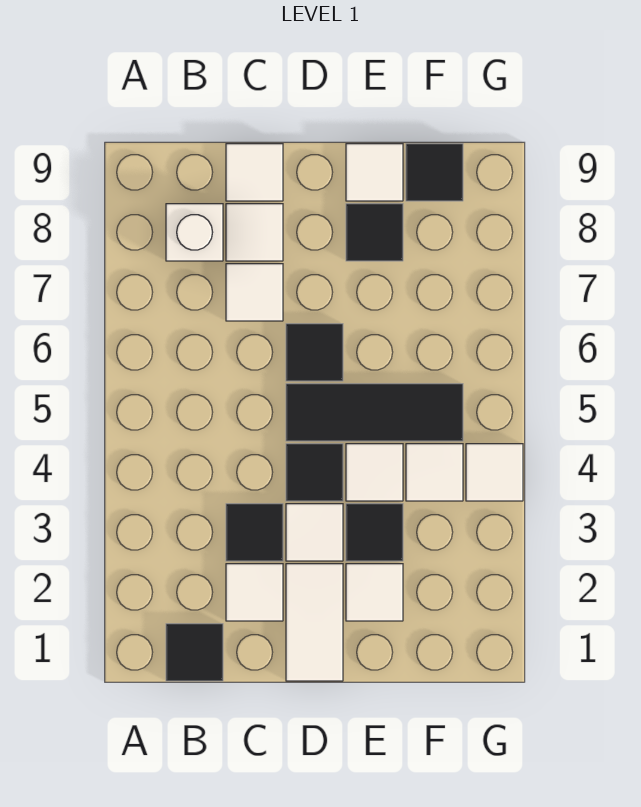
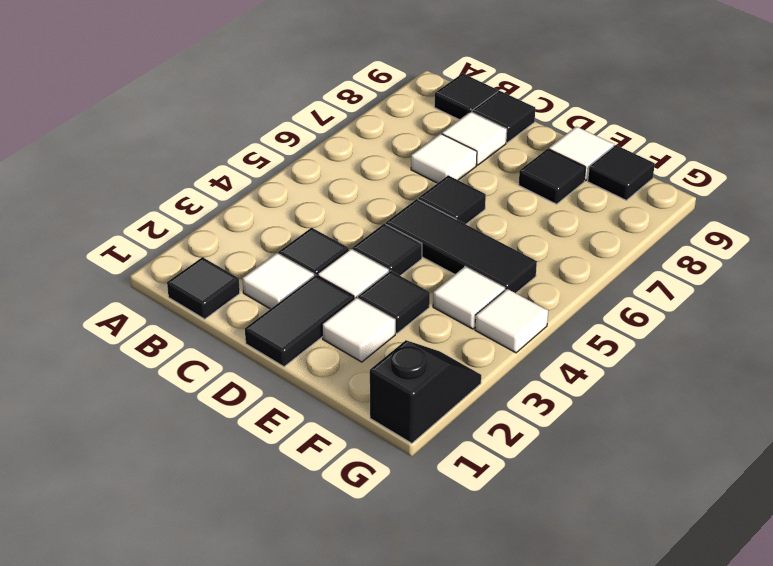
white 1x1 brick [166,204,223,261] -> none
none -> black 1x1 tile [434,73,498,120]
white 1x1 tile [226,144,283,201] -> black 1x1 tile [472,91,535,143]
white 1x2 tile [286,564,343,681] -> black 1x2 tile [245,275,354,367]
white 1x1 tile [346,444,403,501] -> none
none -> black 1x2 slope [370,340,481,443]

